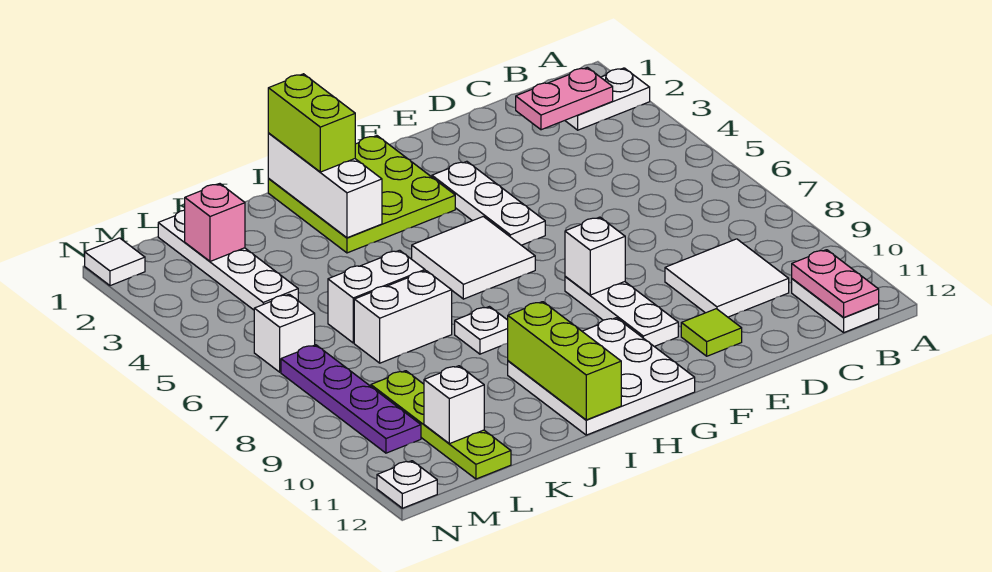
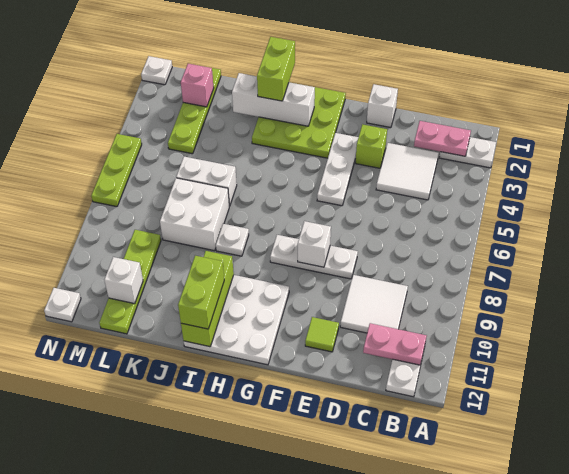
pink 1x2 plate [792,250,879,318] -> pink 1x2 plate turned to [363,323,426,365]
none -> lime 1x1 brick [356,124,387,168]
white 1x3 plate [565,276,678,346] -> white 1x3 plate turned to [270,235,358,279]
white 2x2 tile [412,217,535,299] -> white 2x2 tile moved to [376,143,439,200]
white 1x3 brick [268,133,382,238] -> white 1x3 brick turned to [232,73,315,126]
none -> lime 1x2 brick [178,256,224,329]
white 1x2 brick [354,271,452,363] -> white 2x2 brick [160,178,229,251]
white 1x4 plate [158,210,298,310] -> lime 1x4 plate [168,68,221,154]
white 1x1 brick [254,294,315,372] -> white 1x1 brick moved to [367,84,398,128]
purple 1x4 plate [281,345,421,453] -> none
white 1x1 tile [85,238,145,286] -> white 1x1 plate [141,56,172,85]
none -> lime 1x3 plate [91,134,142,207]

